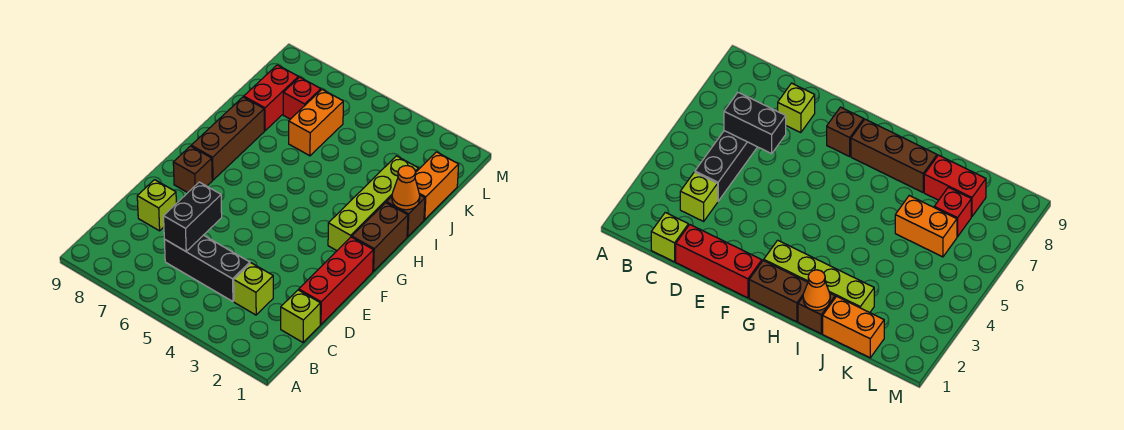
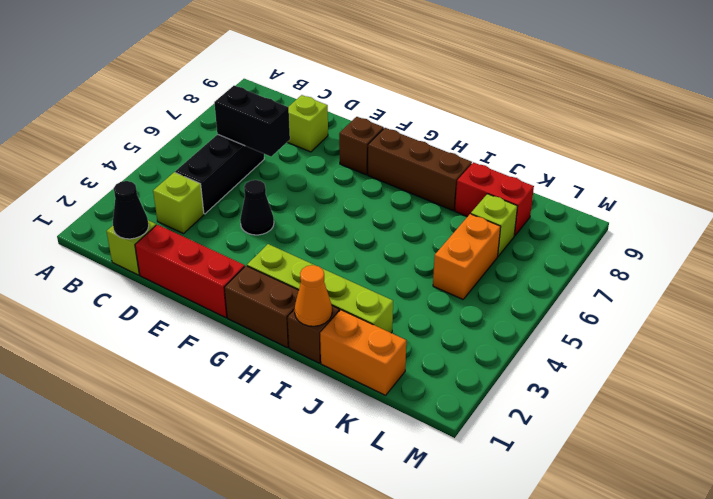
none -> black 1x1 cone [113,181,149,239]
none -> black 1x1 cone [240,180,274,235]
orange 1x2 brick [289,90,343,156] -> orange 1x2 brick turned to [433,214,501,299]
red 1x1 brick [283,77,321,119] -> lime 1x1 brick [471,194,518,256]

